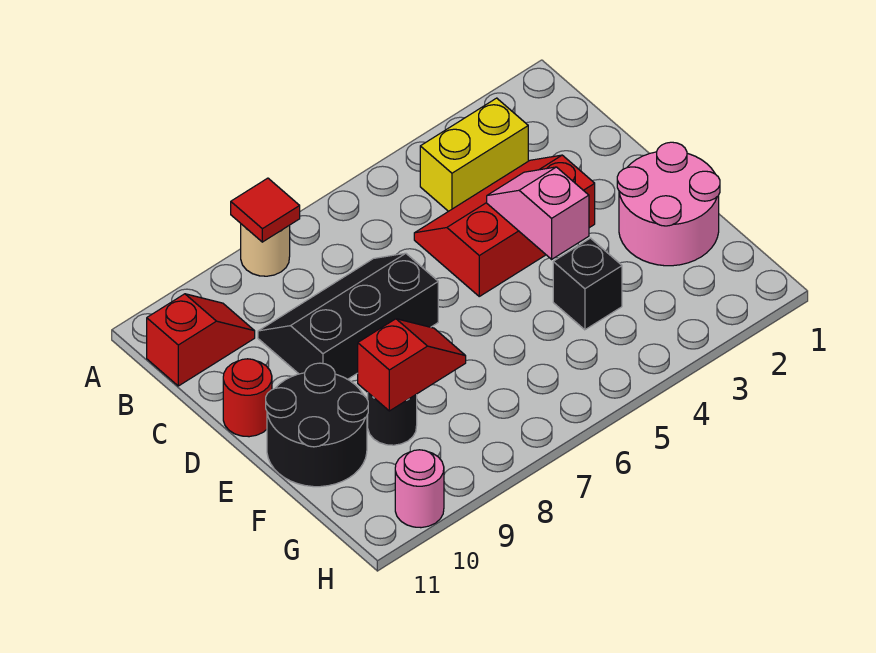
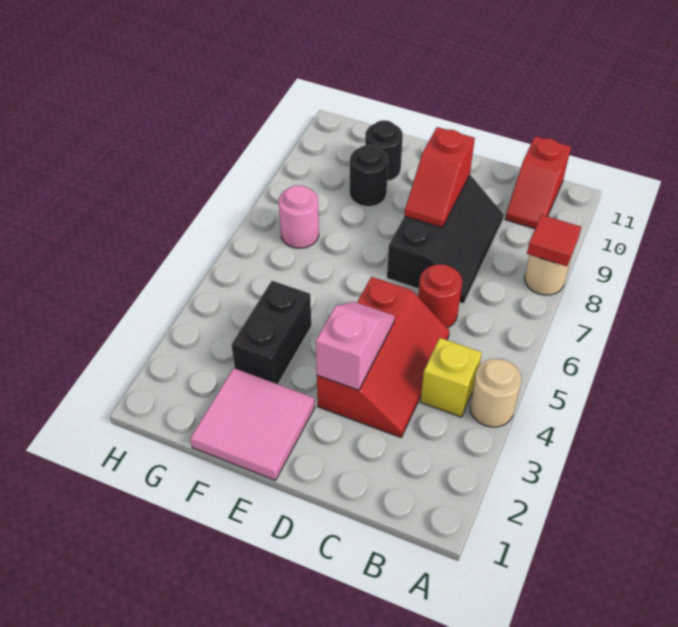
none -> tan 1x1 round brick [470,359,522,427]
yellow 1x2 brick [420,98,528,211] -> yellow 1x1 brick [420,338,482,417]
pink 1x2 slope [487,167,589,259] -> pink 1x2 slope turned to [316,302,395,390]
red 1x1 round brick [223,359,272,437] -> red 1x1 round brick moved to [418,264,462,328]
pink 2x2 round brick [617,142,720,266] -> pink 2x2 tile [190,368,315,480]
black 2x2 round brick [266,363,368,487] -> black 1x1 round brick [365,120,403,181]
black 1x1 brick [553,238,622,330] -> black 1x2 brick [232,281,311,384]
red 1x2 slope [358,319,466,411] -> red 1x2 slope moved to [405,127,475,228]
pink 1x1 round brick [395,450,444,528] -> pink 1x1 round brick moved to [279,185,319,248]

